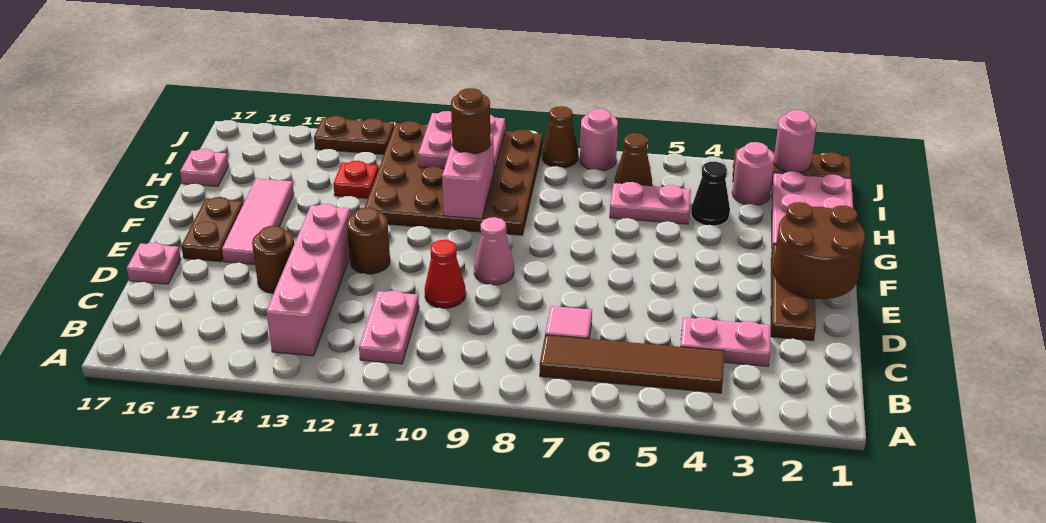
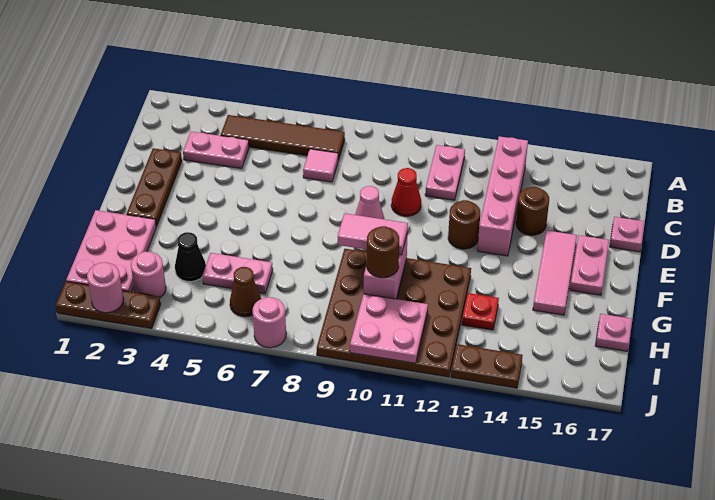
brown 2x2 round brick [773,202,865,299] -> none
brown 1x2 plate [181,197,243,262] -> pink 1x2 plate [570,235,609,295]
none -> pink 1x2 tile [338,213,408,255]
brown 1x1 cone [542,106,578,168] -> none

